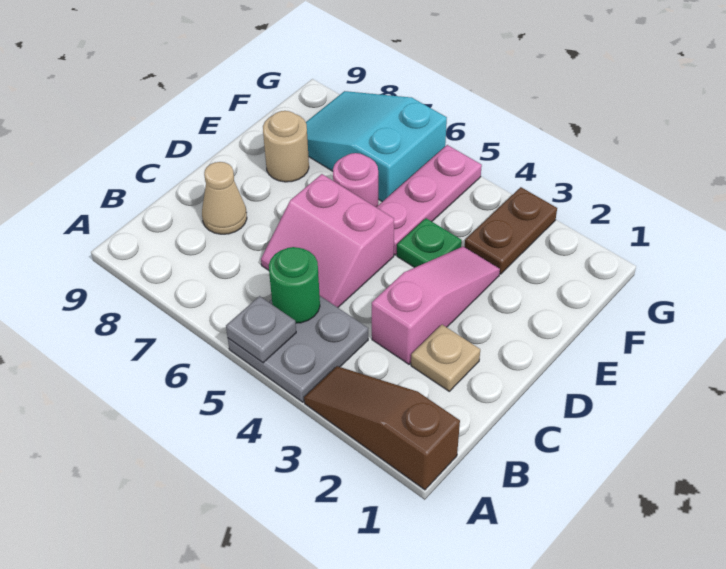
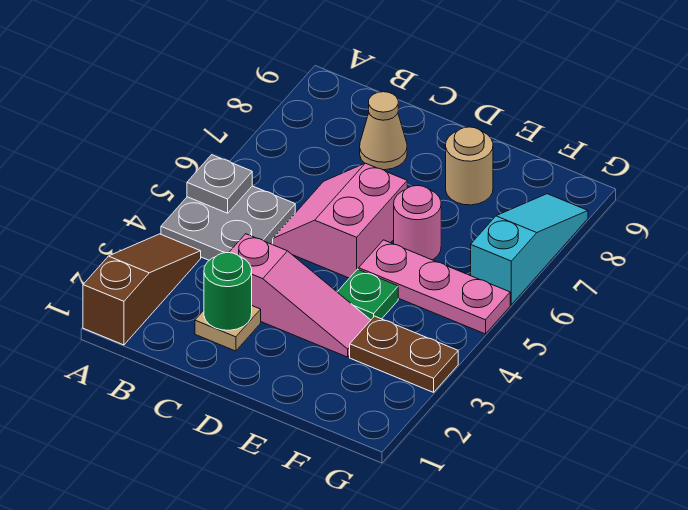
green 1x1 round brick [269,247,320,323] -> green 1x1 round brick moved to [204,253,252,330]
cyan 2x3 slope [306,91,447,202] -> cyan 1x3 slope [471,194,588,305]

